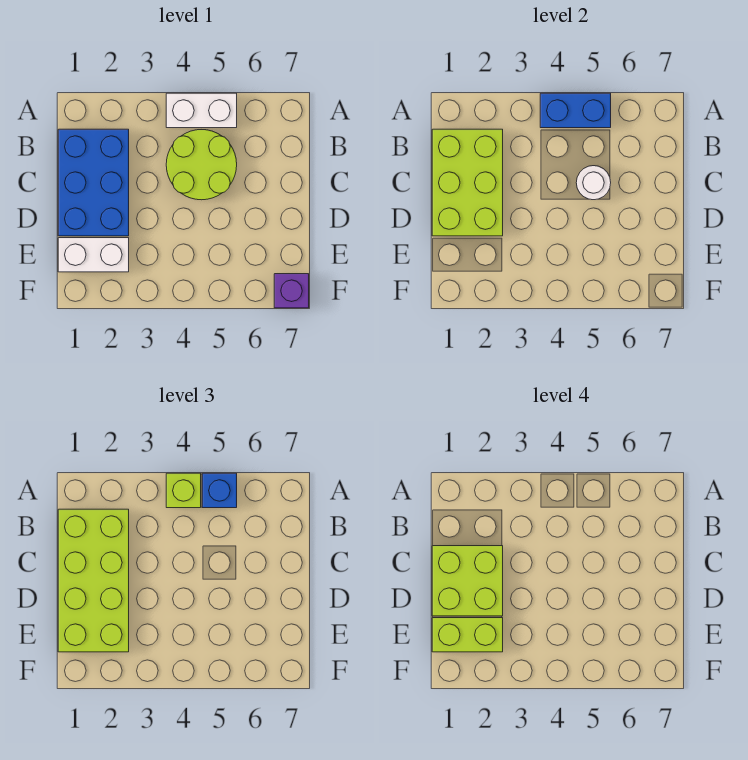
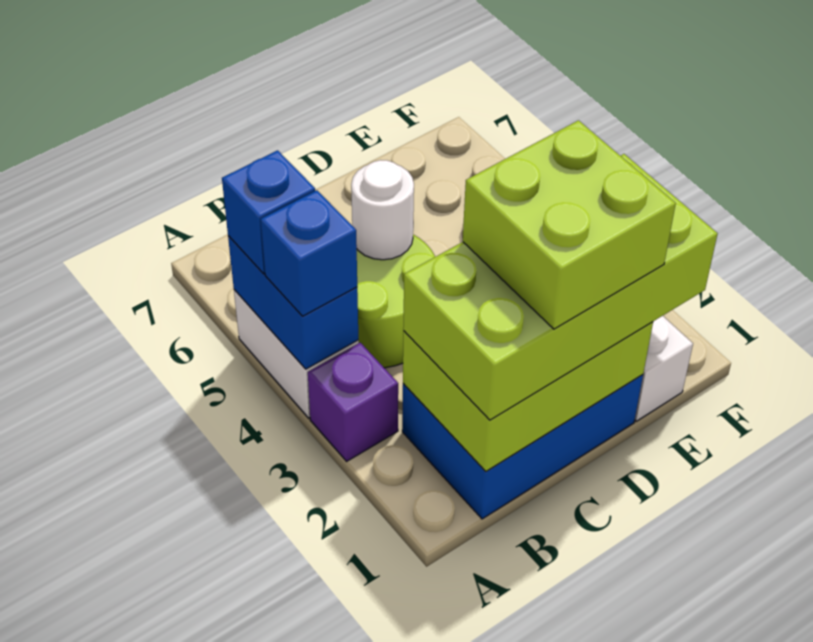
lime 1x1 brick [166,473,201,508] -> blue 1x1 brick [261,190,357,316]
lime 1x2 brick [432,618,503,652] -> none
purple 1x1 brick [274,274,309,308] -> purple 1x1 brick moved to [308,343,398,461]

